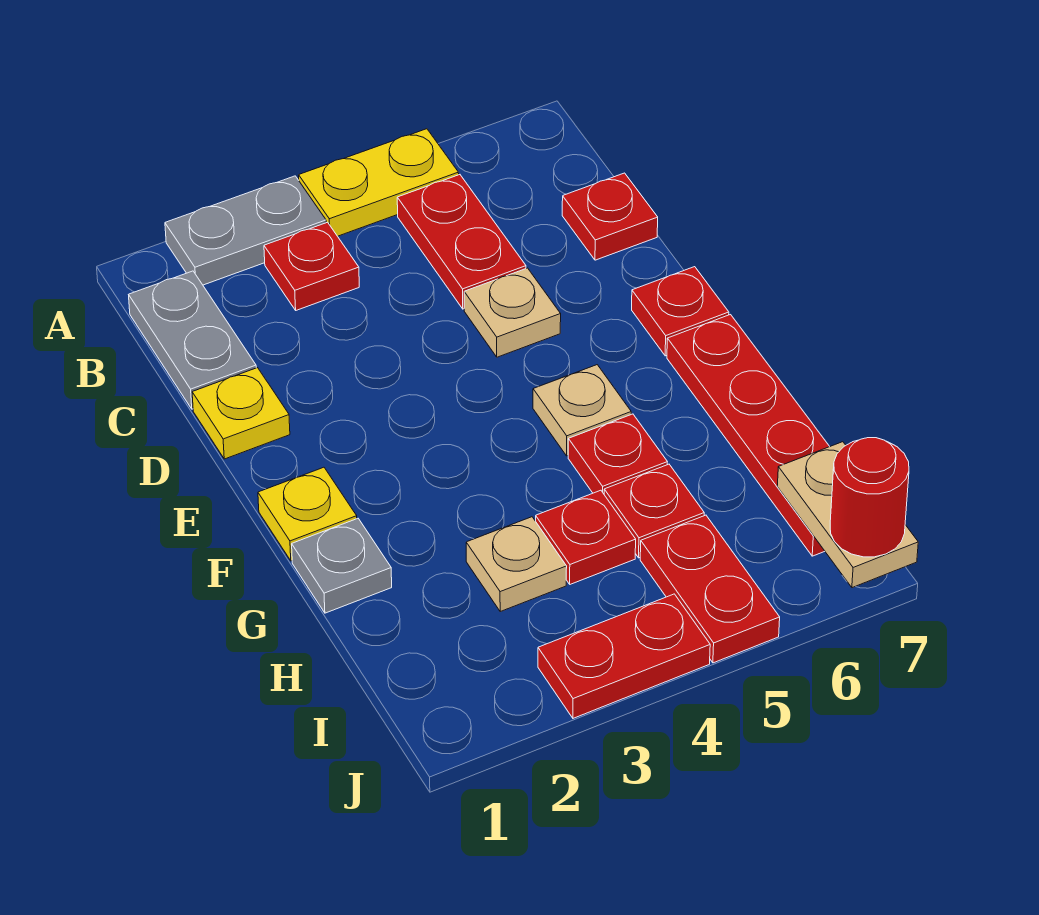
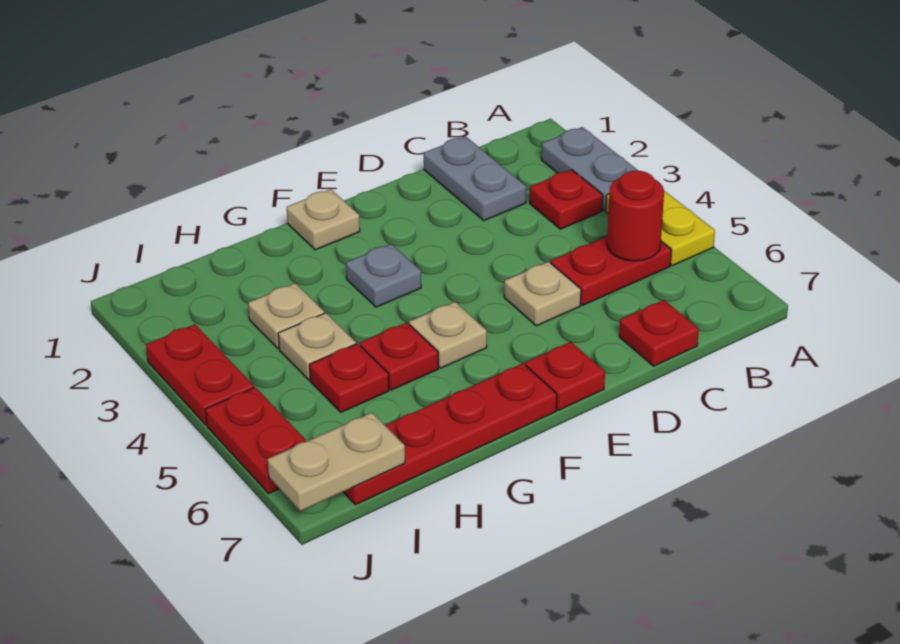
grey 1x2 plate [129,271,256,409] -> grey 1x2 plate turned to [424,136,526,221]
yellow 1x1 plate [192,368,290,459] -> none
yellow 1x1 plate [258,467,357,561] -> tan 1x1 plate [287,189,360,250]
grey 1x1 plate [292,519,392,613] -> grey 1x1 plate moved to [346,244,421,307]
red 1x1 plate [536,490,636,584] -> tan 1x1 plate [278,313,356,380]
red 1x2 plate [640,515,780,663] -> red 1x2 plate turned to [205,387,307,494]
red 1x1 round brick [830,438,909,557] -> red 1x1 round brick moved to [607,171,664,261]

